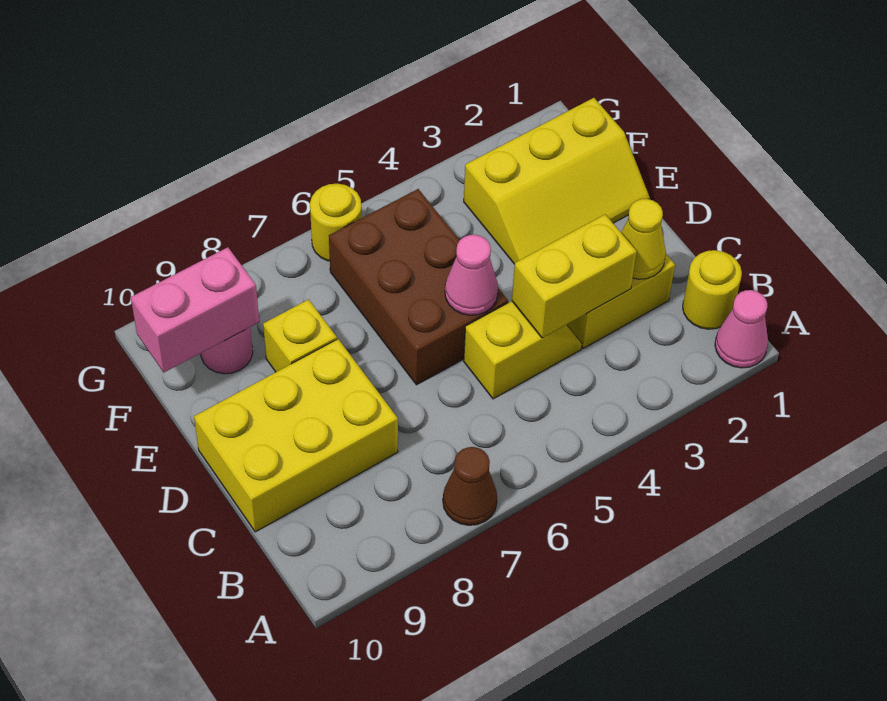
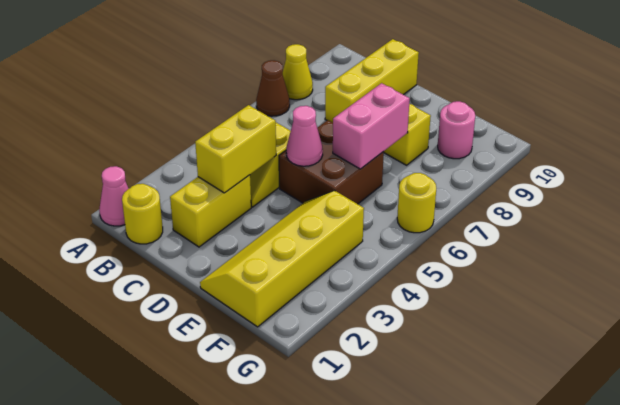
yellow 1x1 cone [621,199,666,279] -> yellow 1x1 cone moved to [283,44,313,100]
yellow 2x3 brick [194,339,398,532] -> yellow 1x3 brick [325,39,419,123]
brown 2x3 brick [329,189,508,385] -> brown 2x2 brick [279,120,384,204]
yellow 2x3 slope [464,98,650,264] -> yellow 2x4 slope [200,191,364,327]
pink 1x2 brick [131,247,259,372] -> pink 1x2 brick moved to [333,83,410,169]

